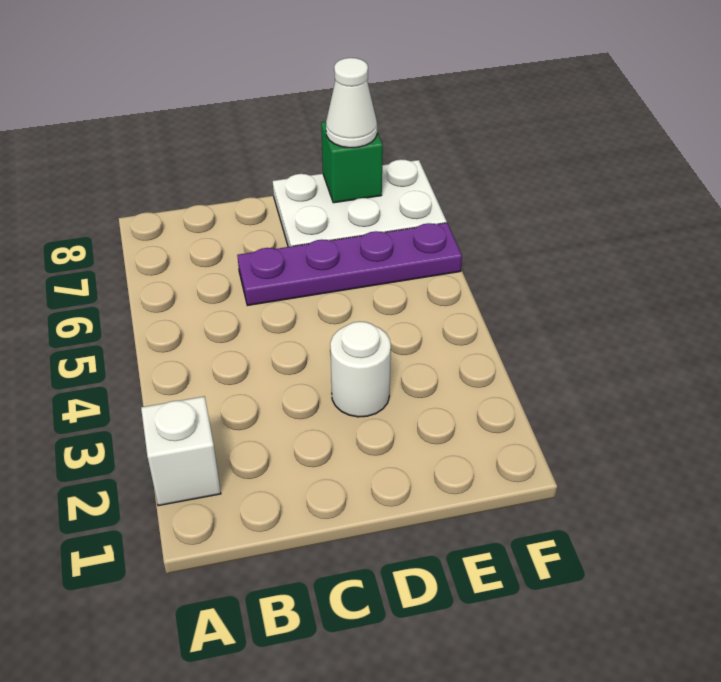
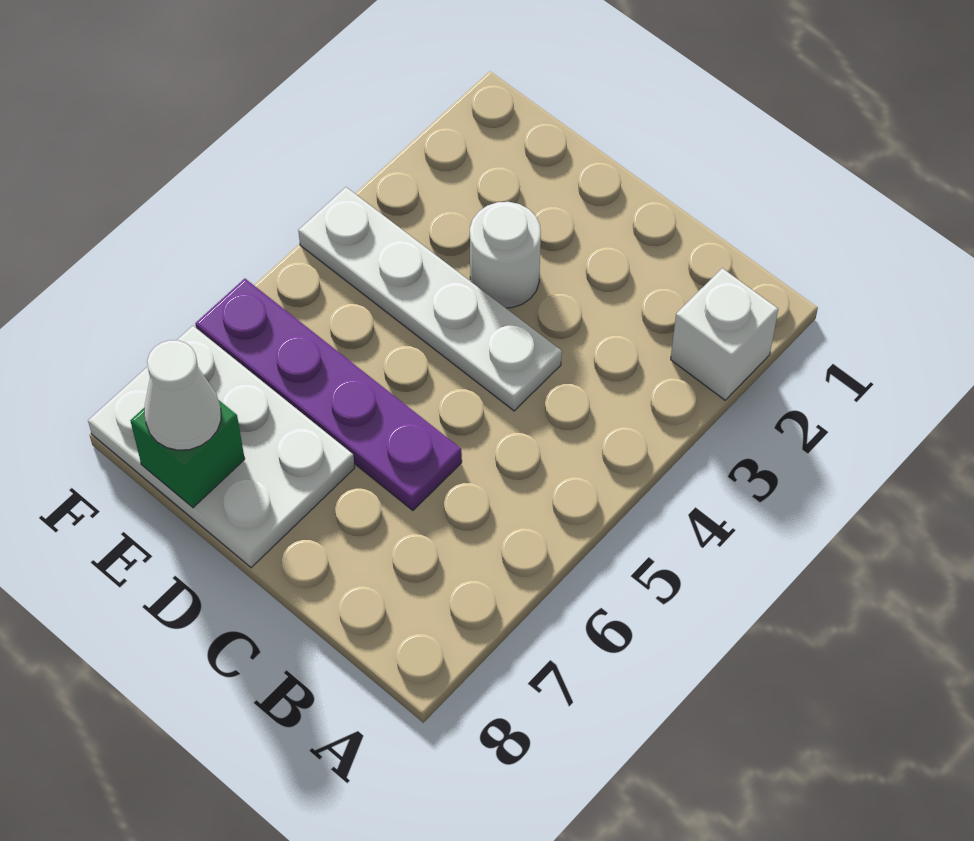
none -> white 1x4 plate [298,187,562,411]

